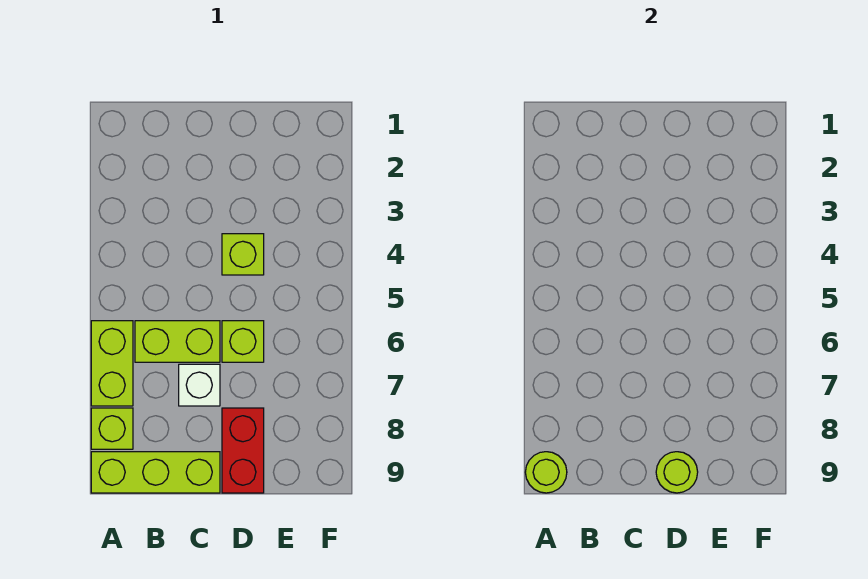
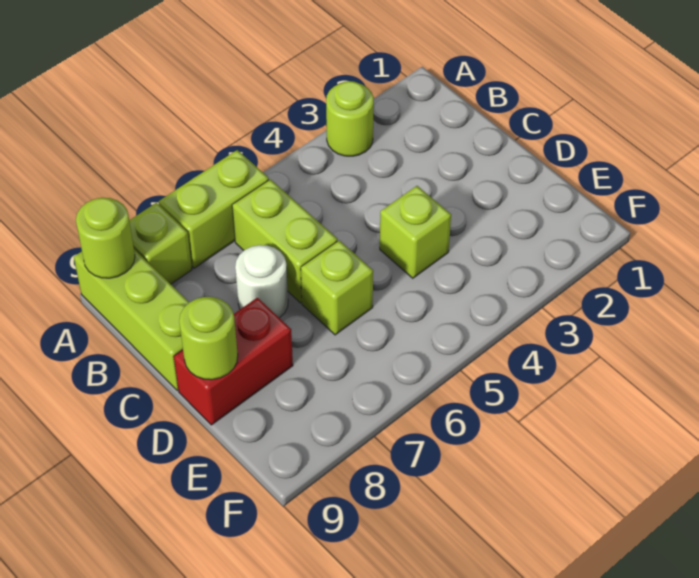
none -> lime 1x1 round brick [326,81,374,156]
white 1x1 brick [179,364,220,406] -> white 1x1 round brick [235,245,288,318]

